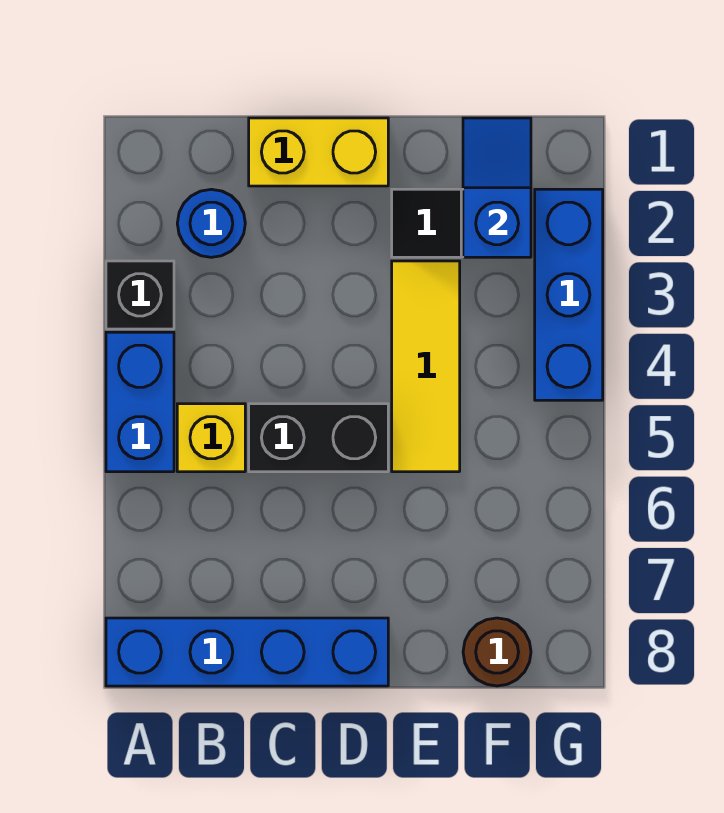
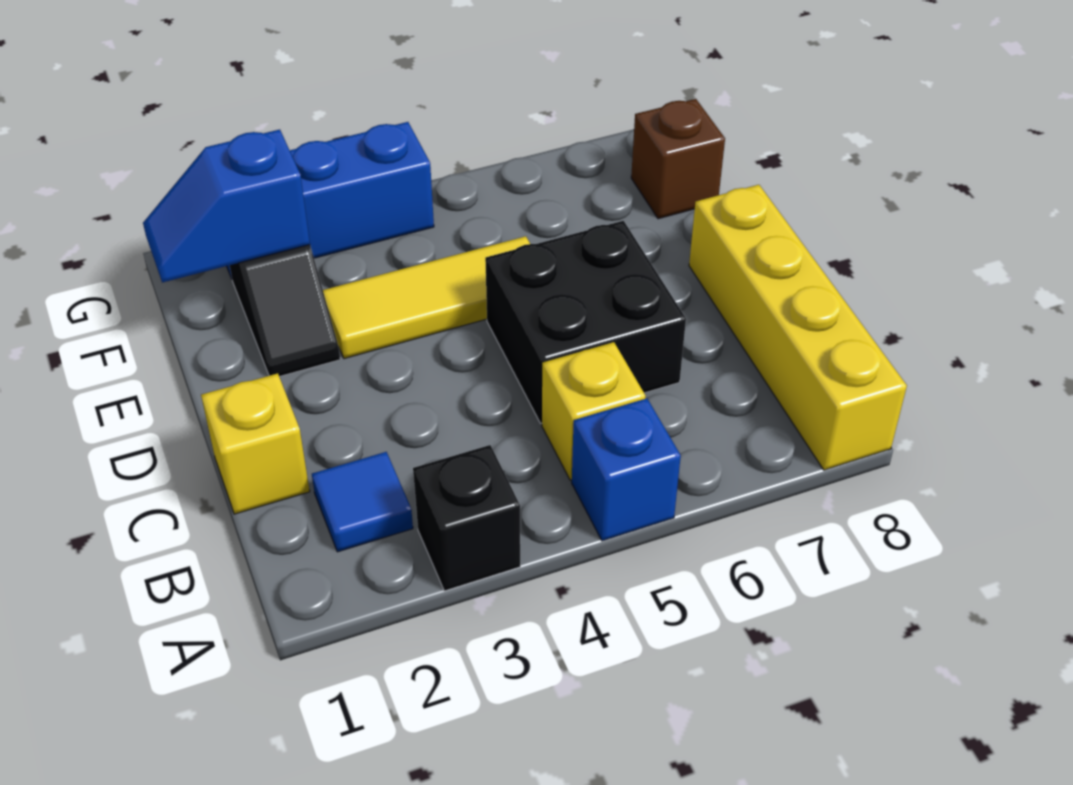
blue 1x2 brick [106,332,174,472] -> blue 1x1 brick [572,398,681,541]
blue 1x4 brick [106,618,388,686] -> yellow 1x4 brick [689,185,907,470]
blue 1x1 round brick [177,189,245,257] -> blue 1x1 tile [312,452,413,552]
yellow 1x2 brick [249,118,388,186] -> yellow 1x1 brick [201,373,310,514]
black 1x2 brick [249,404,388,472] -> black 2x2 brick [485,221,686,423]
brown 1x1 round brick [463,618,531,686] -> brown 1x1 brick [631,99,725,219]

